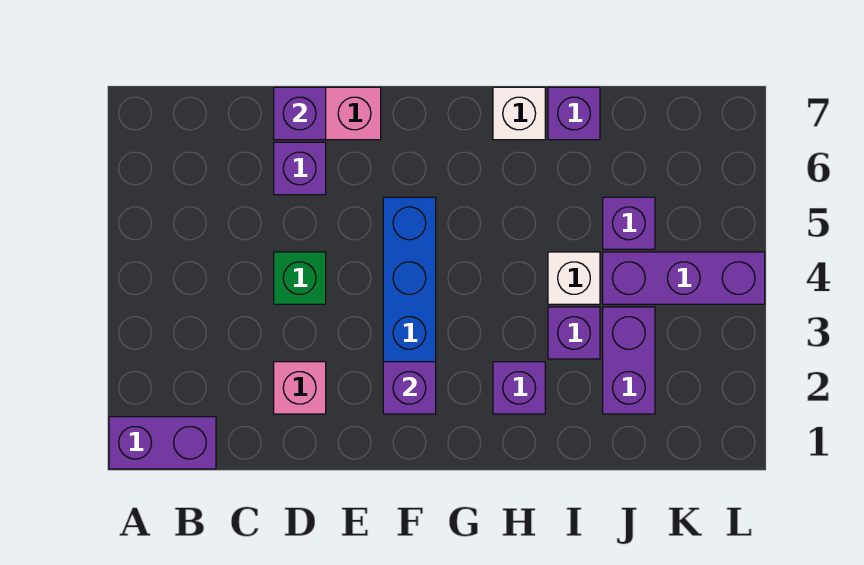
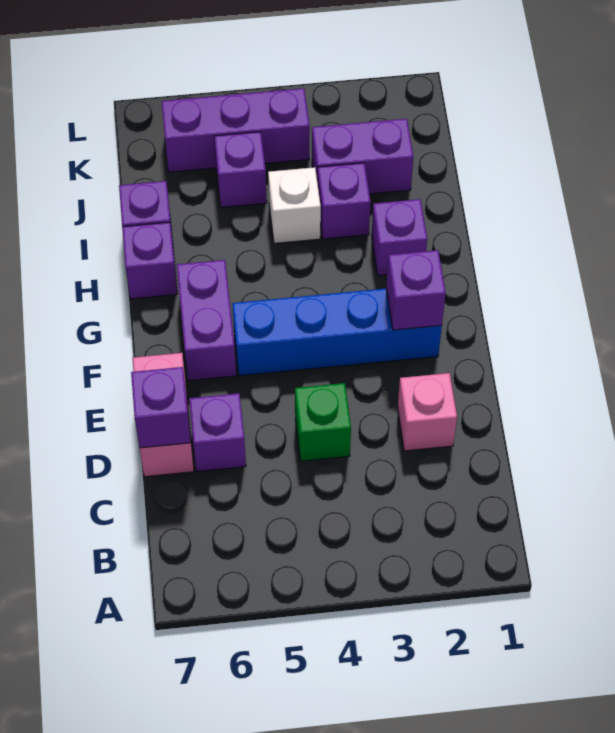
purple 1x2 brick [109,417,216,469] -> purple 1x2 brick moved to [177,260,236,381]
white 1x1 brick [493,87,545,140] -> purple 1x1 brick [122,222,177,299]
purple 1x3 brick [603,252,765,304] -> purple 1x3 brick turned to [162,88,310,172]

